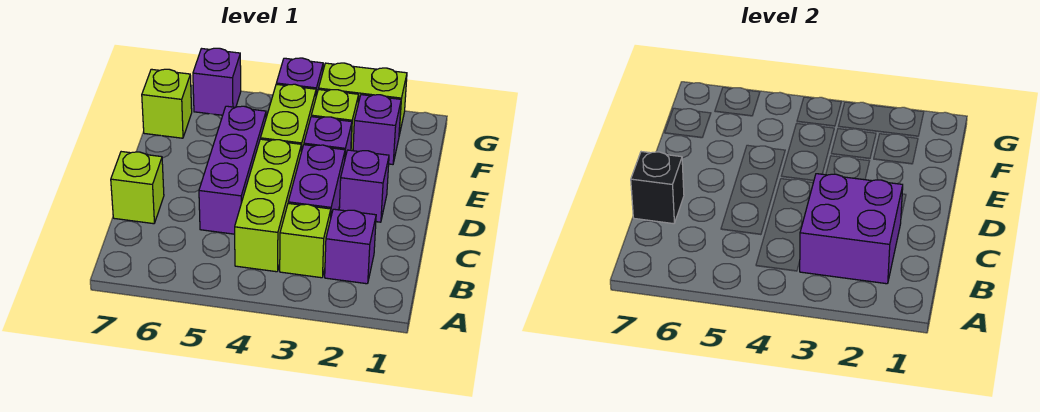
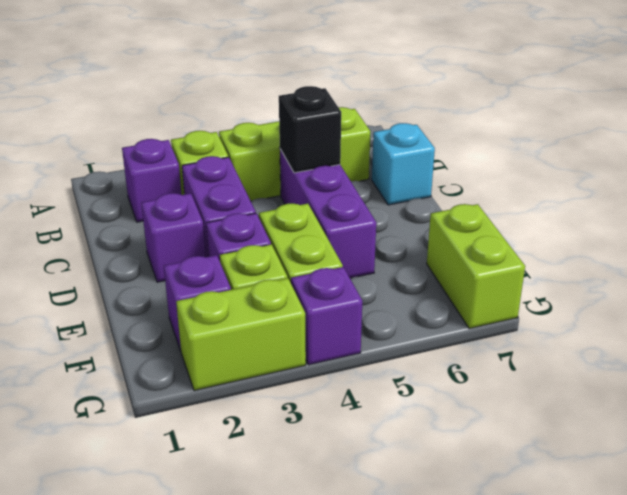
purple 2x2 brick [800,174,903,284] -> none
lime 1x3 brick [235,139,301,272] -> lime 1x3 brick turned to [219,107,370,201]
lime 1x1 brick [111,152,164,224] -> cyan 1x1 brick [372,123,435,205]
black 1x1 brick [631,152,684,224] -> black 1x1 brick moved to [279,86,341,173]
lime 1x1 brick [142,69,192,138] -> lime 1x2 brick [427,204,525,329]
purple 1x1 brick [193,48,241,115] -> none

